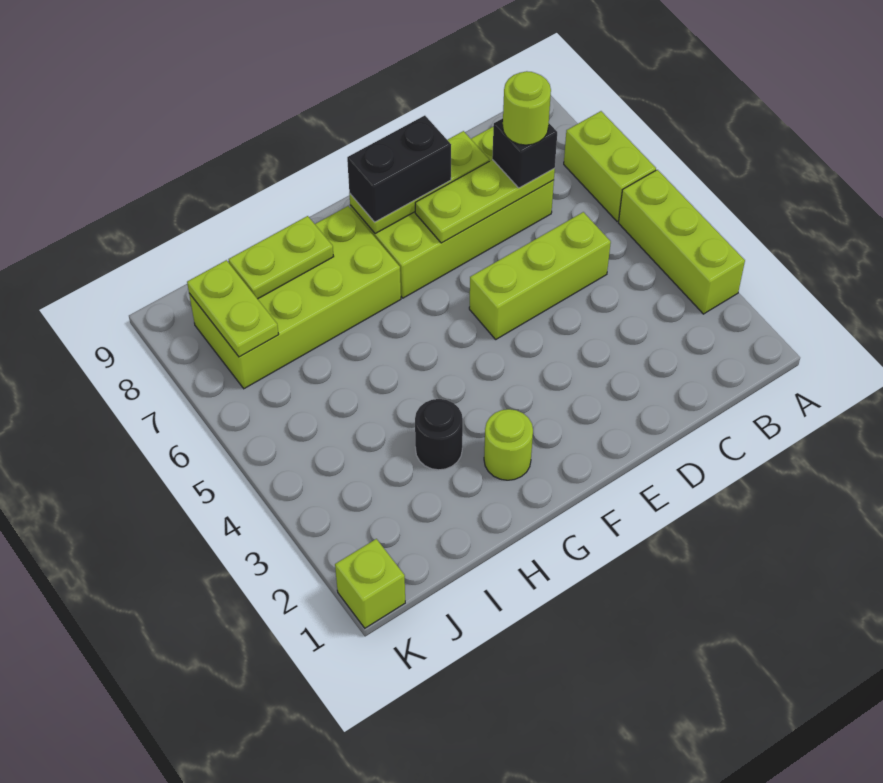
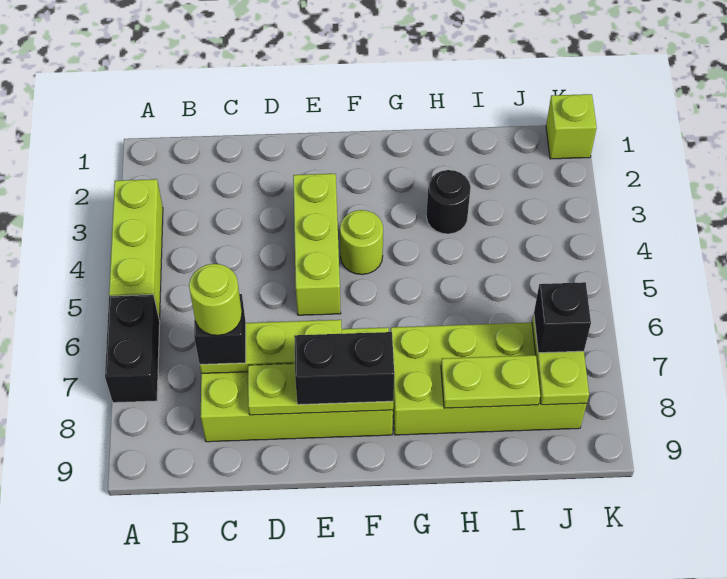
lime 1x2 brick [564,111,656,222] -> black 1x2 brick [105,295,160,403]
lime 1x3 brick [469,212,611,339] -> lime 1x3 brick turned to [293,174,341,315]
lime 1x1 round brick [484,409,533,480] -> lime 1x1 round brick moved to [340,210,383,274]
none -> black 1x1 brick [534,282,591,353]

